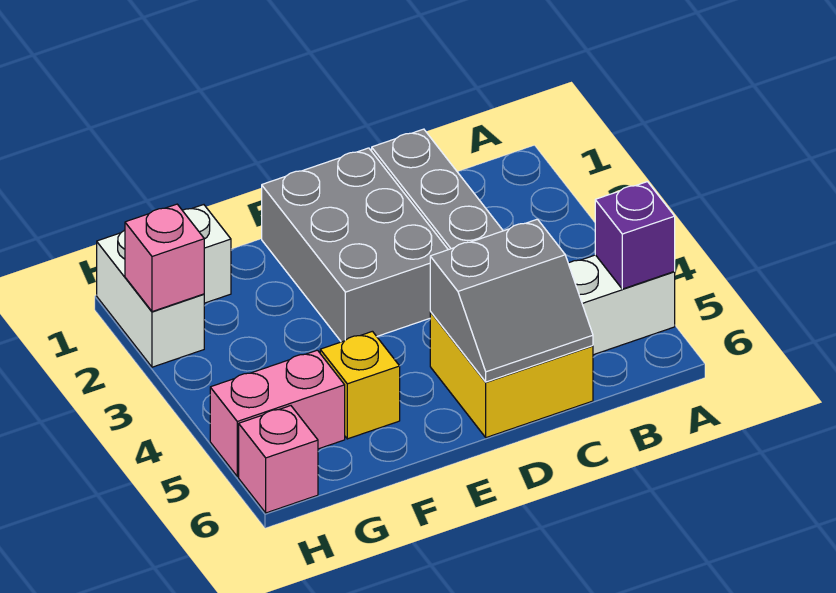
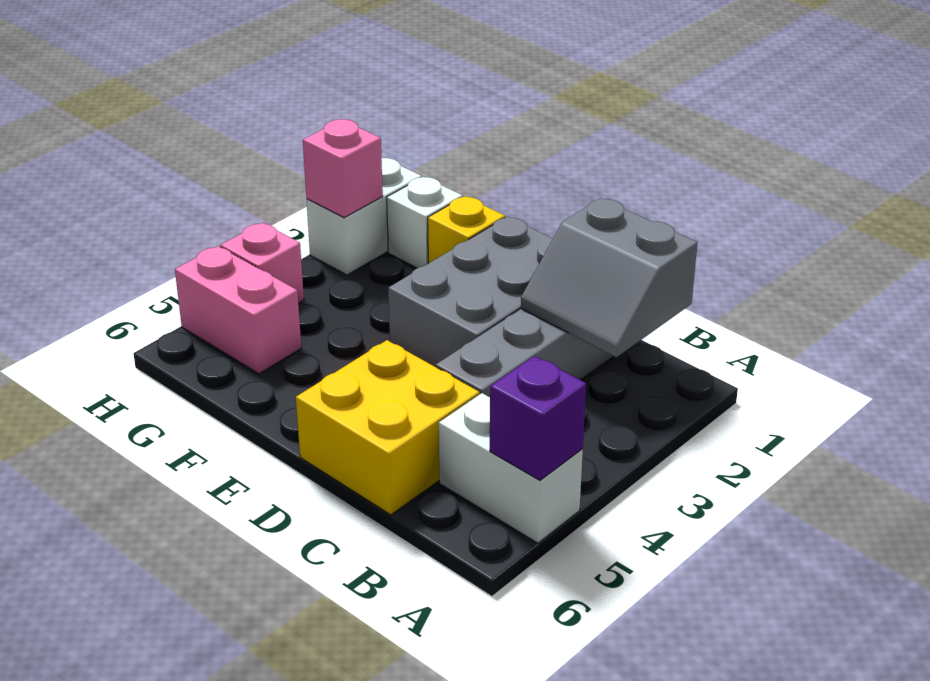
grey 2x2 slope [430,219,593,382] -> grey 2x2 slope moved to [521,198,698,357]
yellow 1x1 brick [320,331,400,439] -> yellow 1x1 brick moved to [428,196,505,263]
pink 1x1 brick [239,406,318,513] -> pink 1x1 brick moved to [221,223,304,303]

